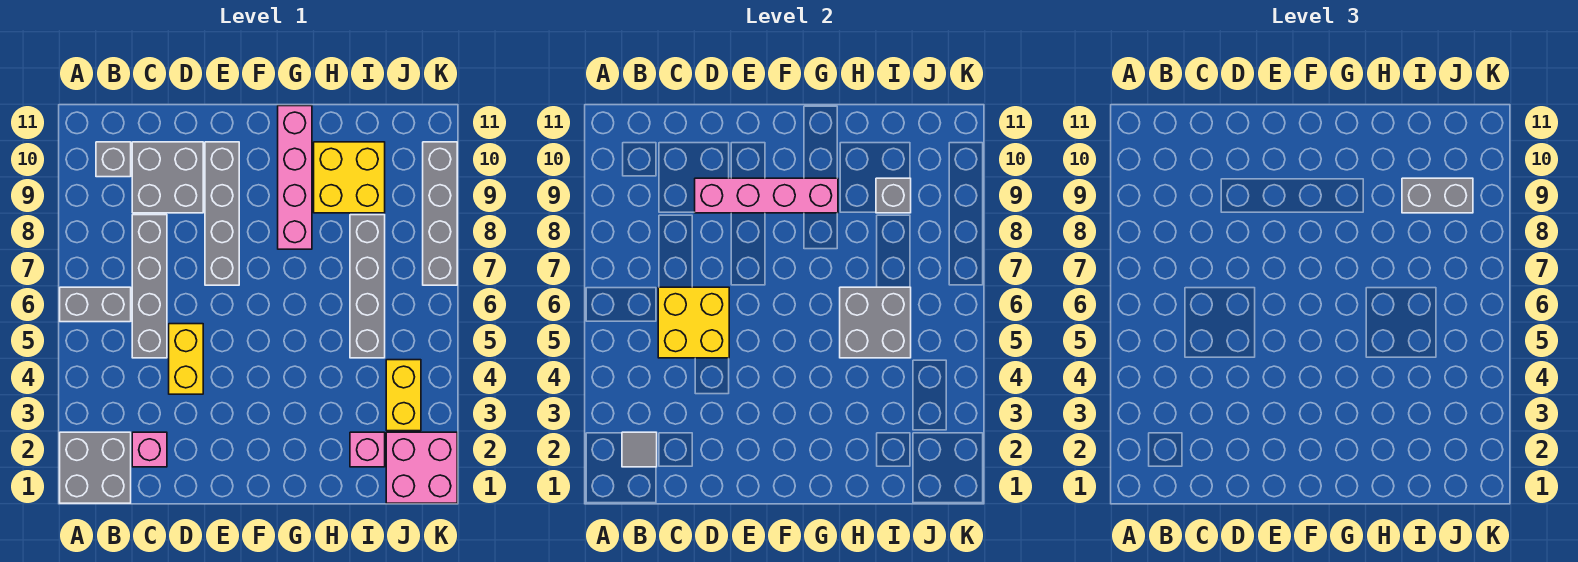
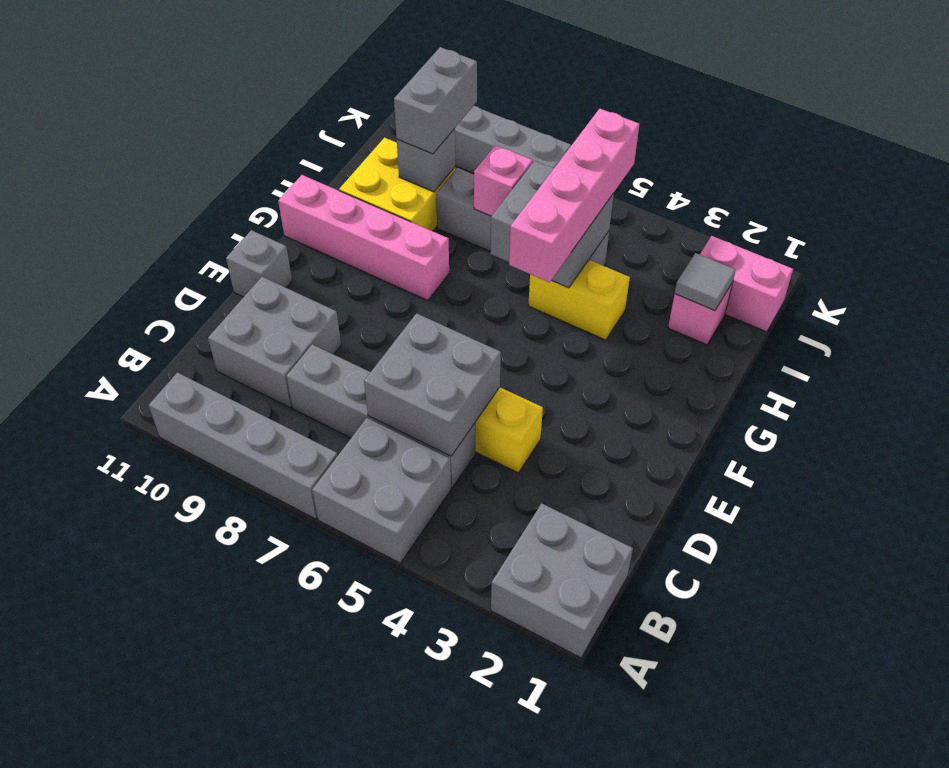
grey 1x2 brick [60,287,131,322] -> grey 2x2 brick [312,418,451,563]
grey 1x1 tile [622,432,657,467] -> grey 1x1 tile moved to [675,253,736,310]
grey 1x1 brick [96,142,131,177] -> grey 1x1 brick moved to [226,230,292,297]
pink 1x1 brick [132,432,167,467] -> pink 1x1 brick moved to [474,145,533,216]
yellow 2x2 brick [658,287,729,358] -> grey 2x2 brick [364,313,501,456]
pink 1x4 brick [695,178,838,213] -> pink 1x4 brick moved to [509,109,639,282]
grey 1x4 brick [205,142,239,285] -> grey 1x4 brick moved to [149,373,338,519]
pink 2x2 brick [386,432,457,503] -> pink 1x2 brick [700,236,793,332]
yellow 1x2 brick [386,360,421,431] -> yellow 1x2 brick moved to [528,260,630,340]

